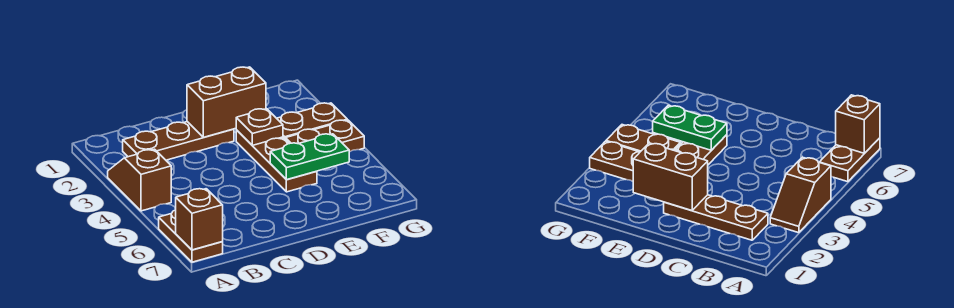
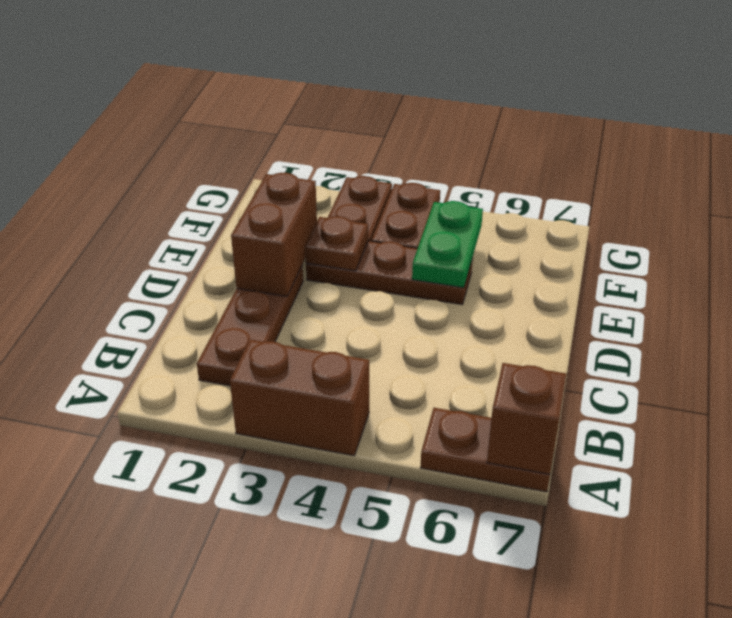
brown 1x2 slope [108,149,171,211] -> brown 1x2 brick [230,339,369,456]

